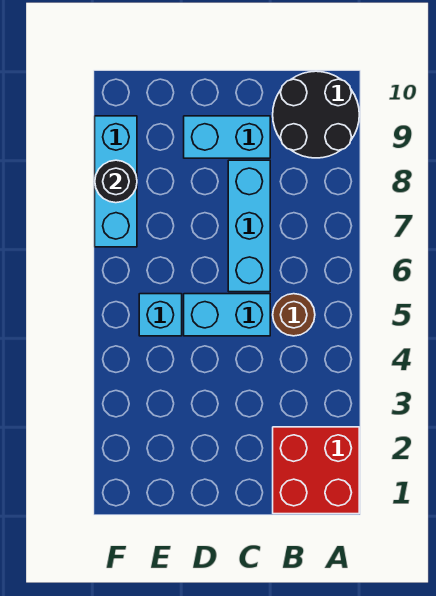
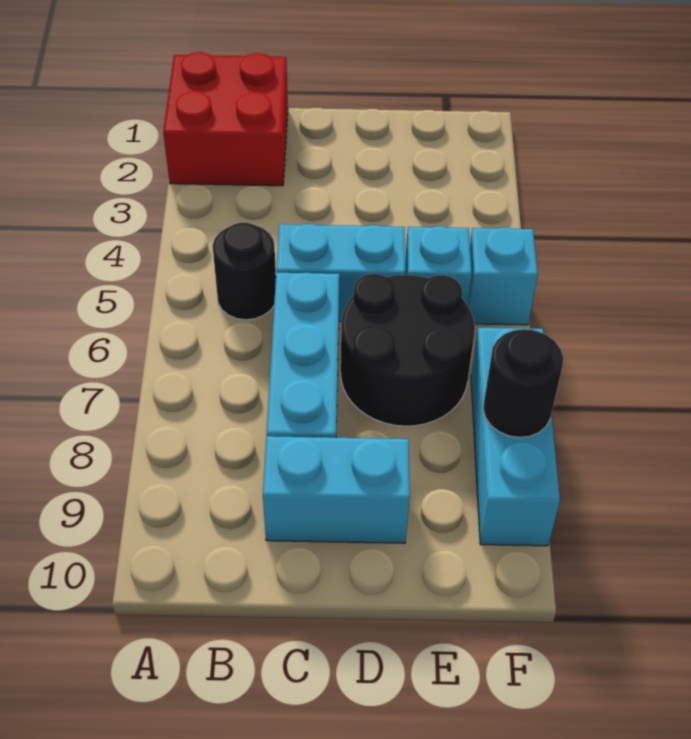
black 2x2 round brick [273,71,359,158] -> black 2x2 round brick moved to [341,274,475,426]
brown 1x1 round brick [273,294,315,336] -> black 1x1 round brick [213,223,276,320]
none -> cyan 1x1 brick [468,227,538,325]

